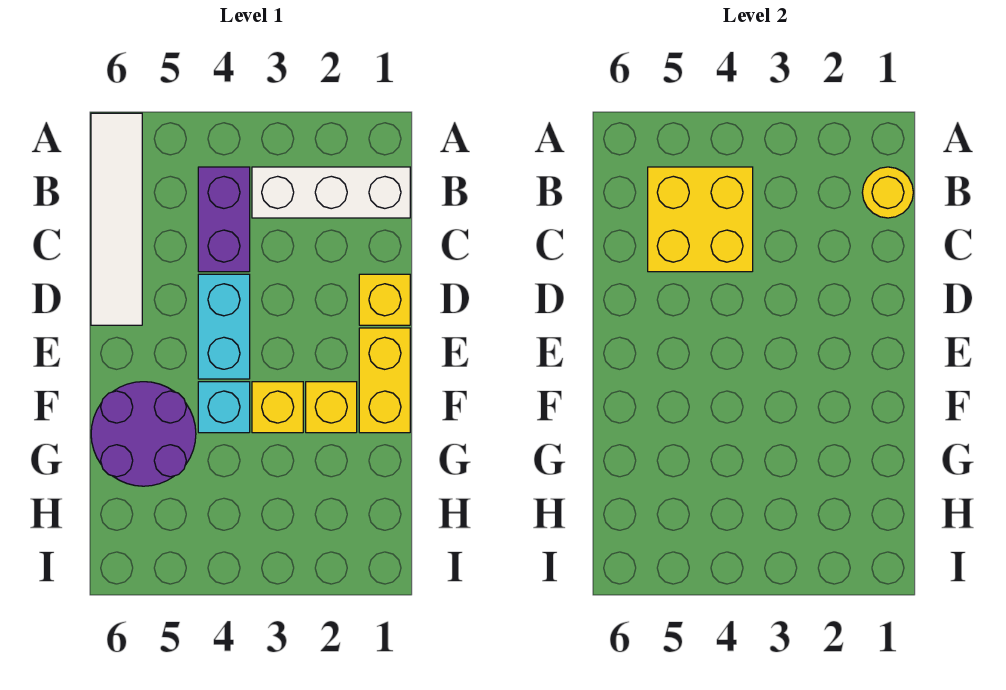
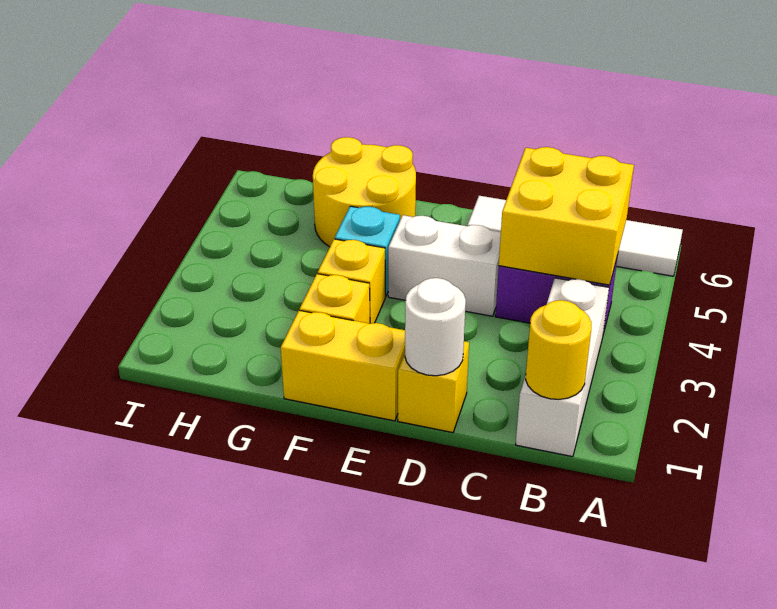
none -> white 1x1 round brick [405,278,466,376]
cyan 1x2 brick [198,274,250,379] -> white 1x2 brick [388,215,501,316]
purple 2x2 round brick [91,382,196,486] -> yellow 2x2 round brick [313,137,416,247]

